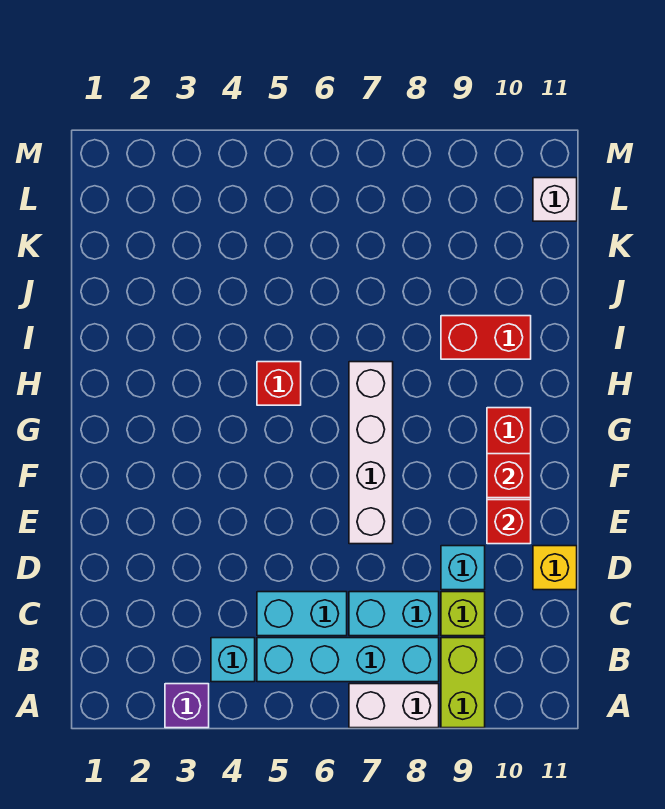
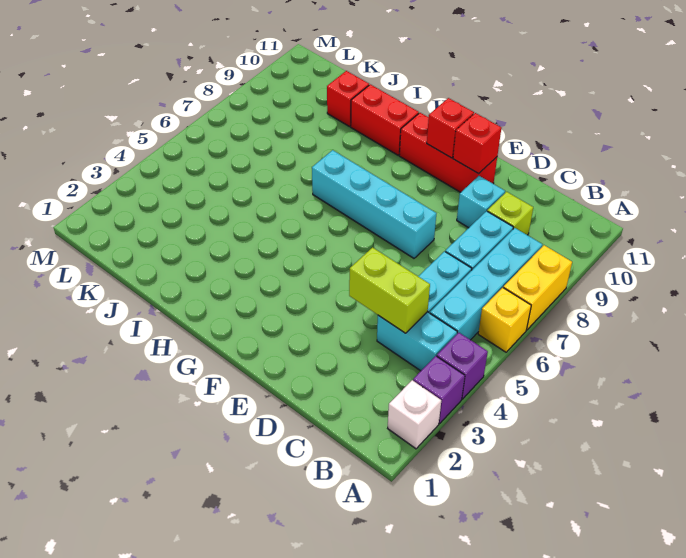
none -> purple 1x1 brick [437,333,488,399]
white 1x2 brick [349,684,439,728] -> yellow 1x2 brick [503,245,572,330]
lime 1x2 brick [441,638,485,728] -> lime 1x2 brick moved to [349,247,430,333]
cyan 1x1 brick [211,638,255,682] -> cyan 1x2 brick [377,312,457,371]
yellow 1x1 brick [533,546,577,590] -> yellow 1x1 brick moved to [478,288,531,352]
white 1x4 brick [349,362,393,544] -> cyan 1x4 brick [312,150,436,258]
red 1x1 brick [257,362,301,405] -> red 1x1 brick moved to [327,71,369,127]
red 1x2 brick [441,316,531,359] -> red 1x2 brick turned to [351,84,419,155]
white 1x1 brick [533,178,577,221] -> white 1x1 brick moved to [388,380,441,449]

